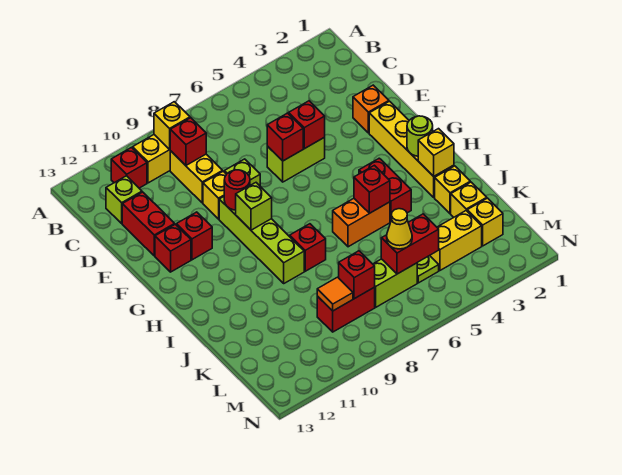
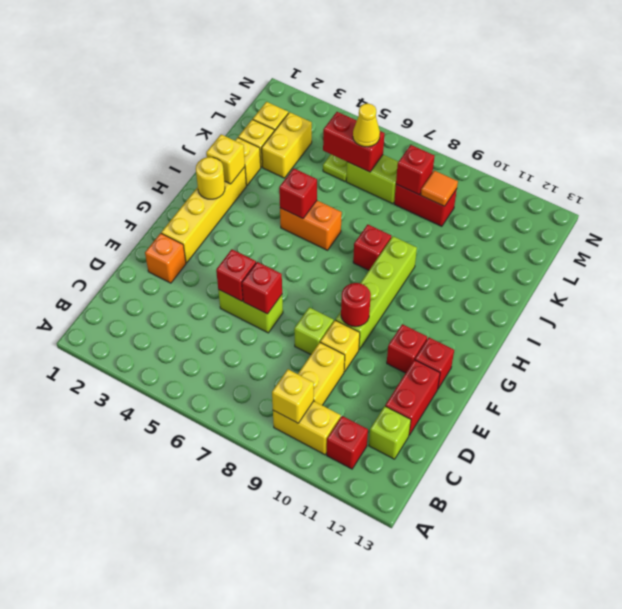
red 1x1 brick [170,118,206,165] -> none
lime 1x1 brick [236,183,272,230] -> none
lime 1x1 round brick [407,116,433,156] -> yellow 1x1 round brick [196,157,225,199]
red 1x2 brick [359,158,411,222] -> none
yellow 1x2 brick [430,211,482,270] -> yellow 1x2 brick turned to [262,112,312,178]

